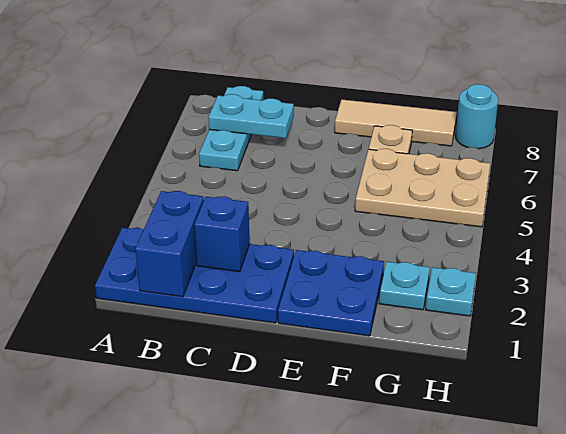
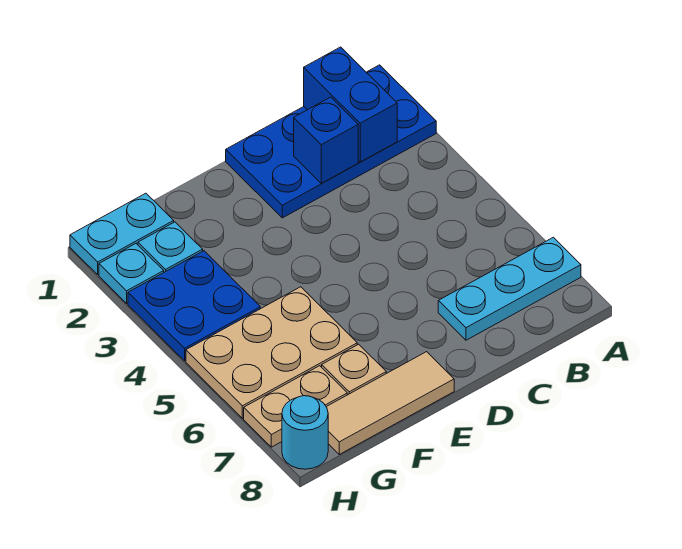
cyan 1x3 plate [199,86,263,171] -> cyan 1x3 plate turned to [438,237,581,340]
cyan 1x2 plate [208,94,294,138] -> cyan 1x2 plate moved to [70,193,174,274]
blue 2x2 plate [278,250,384,336] -> blue 2x2 plate moved to [128,251,260,361]
none -> tan 1x2 plate [244,366,347,447]

